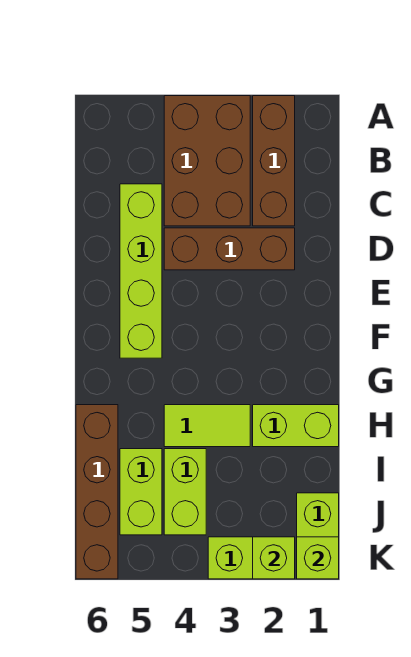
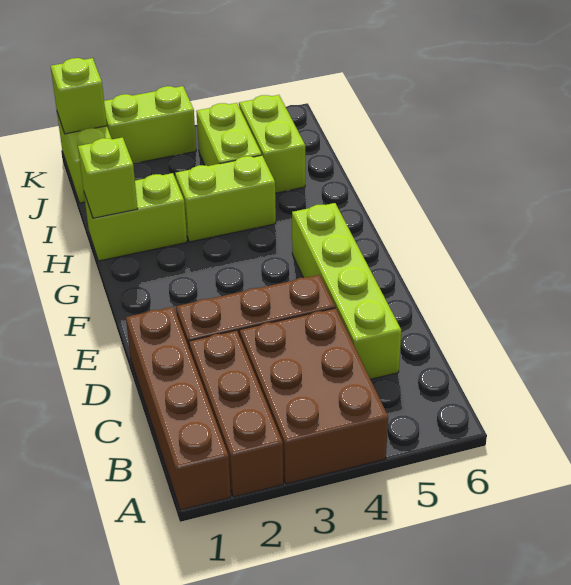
lime 1x2 tile [164,405,250,447] -> lime 1x2 brick [175,155,276,242]
brown 1x4 brick [76,405,118,579] -> brown 1x4 brick moved to [126,307,231,510]
lime 1x1 brick [253,537,295,579] -> lime 1x1 brick moved to [78,137,138,218]

